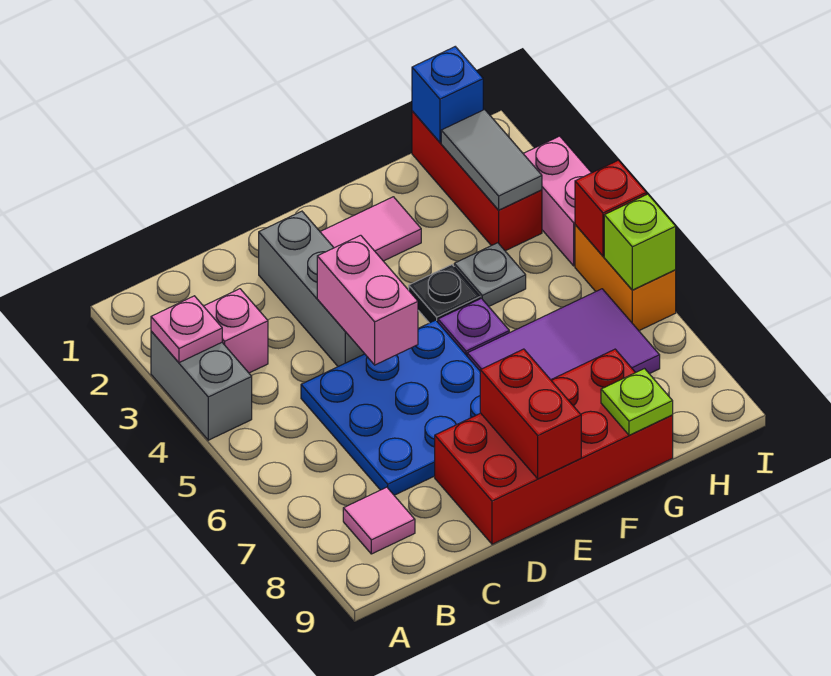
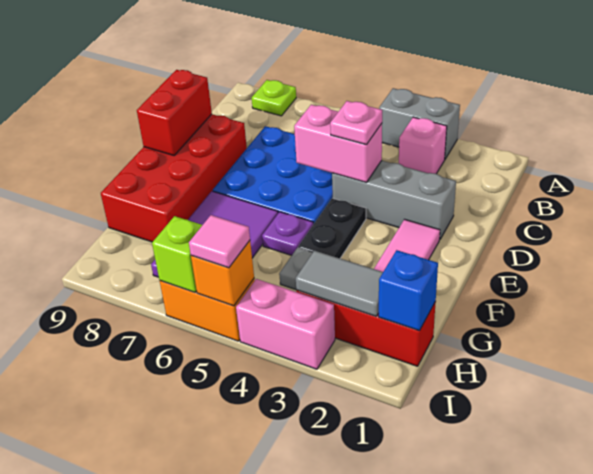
pink 1x1 plate [151,296,222,363] -> pink 1x1 plate moved to [330,101,382,145]
pink 1x1 tile [343,487,415,554] -> pink 1x1 tile moved to [189,215,250,268]
red 1x2 brick [480,349,581,479] -> red 1x2 brick turned to [137,70,212,155]
black 1x1 plate [409,265,480,323] -> black 1x2 plate [298,198,366,258]
lime 1x1 plate [601,369,673,435] -> lime 1x1 plate moved to [252,80,296,116]
red 1x1 brick [575,160,646,256] -> orange 1x1 brick [191,241,254,306]

